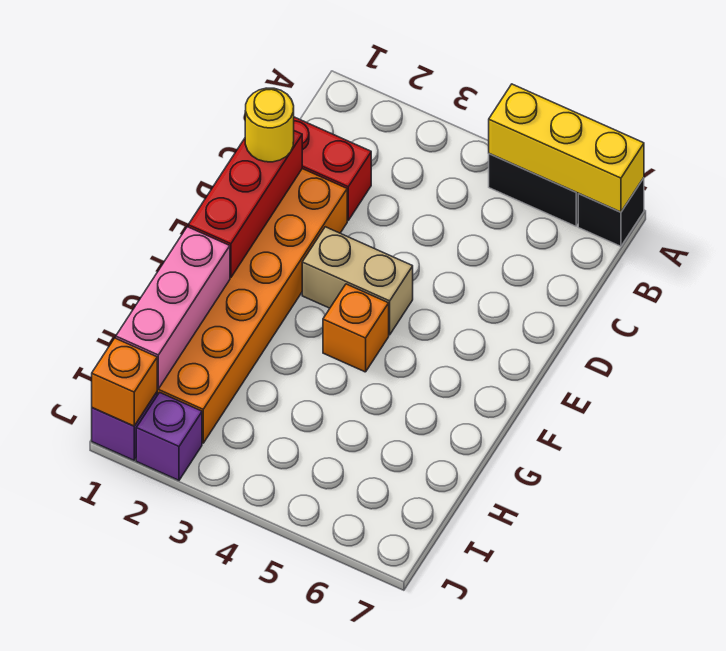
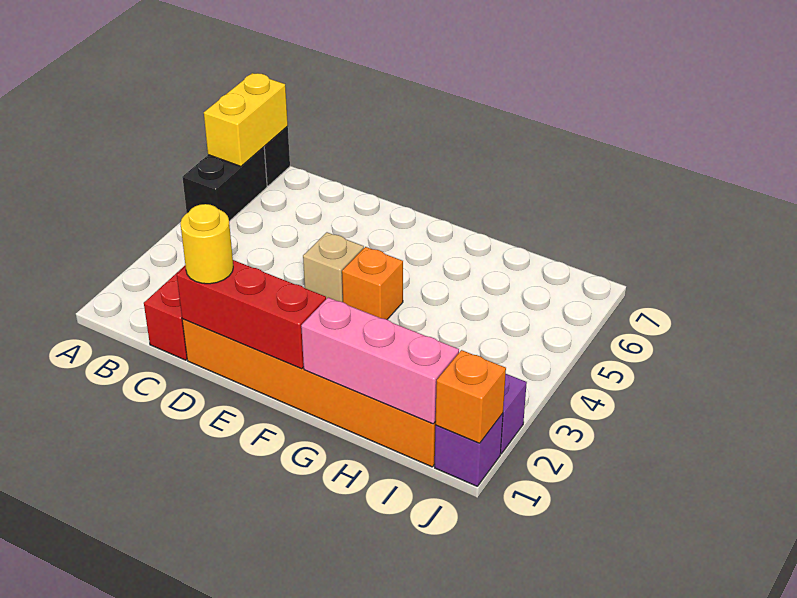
yellow 1x3 brick [489,84,644,212] -> yellow 1x2 brick [204,73,288,166]
tan 1x2 brick [302,227,413,335] -> tan 1x1 brick [303,232,364,302]

